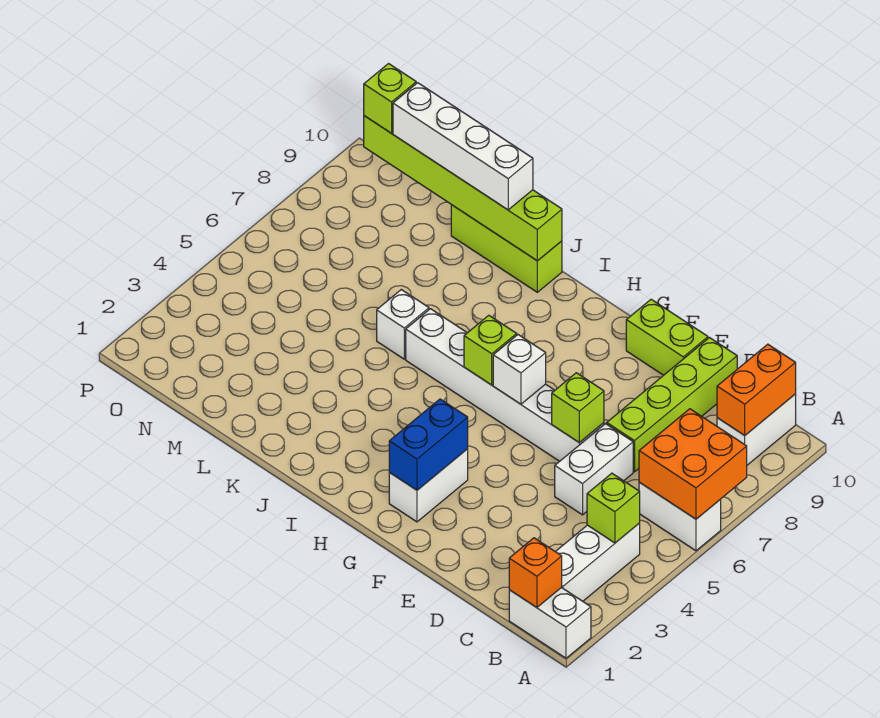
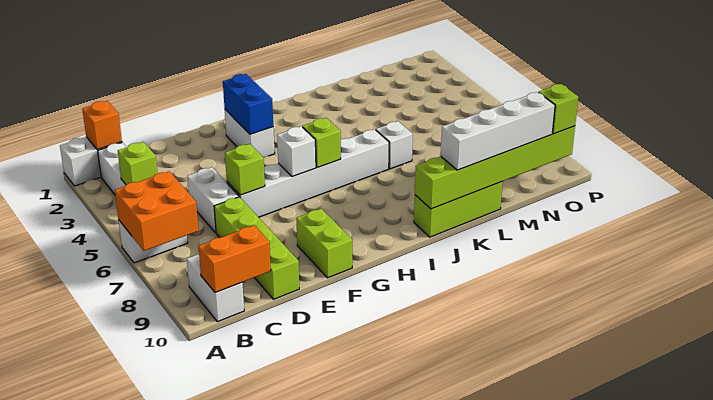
orange 1x2 brick [717,344,796,435] -> orange 1x2 brick turned to [198,225,271,293]
lime 1x2 brick [626,299,708,375] -> lime 1x2 brick turned to [296,208,352,278]

